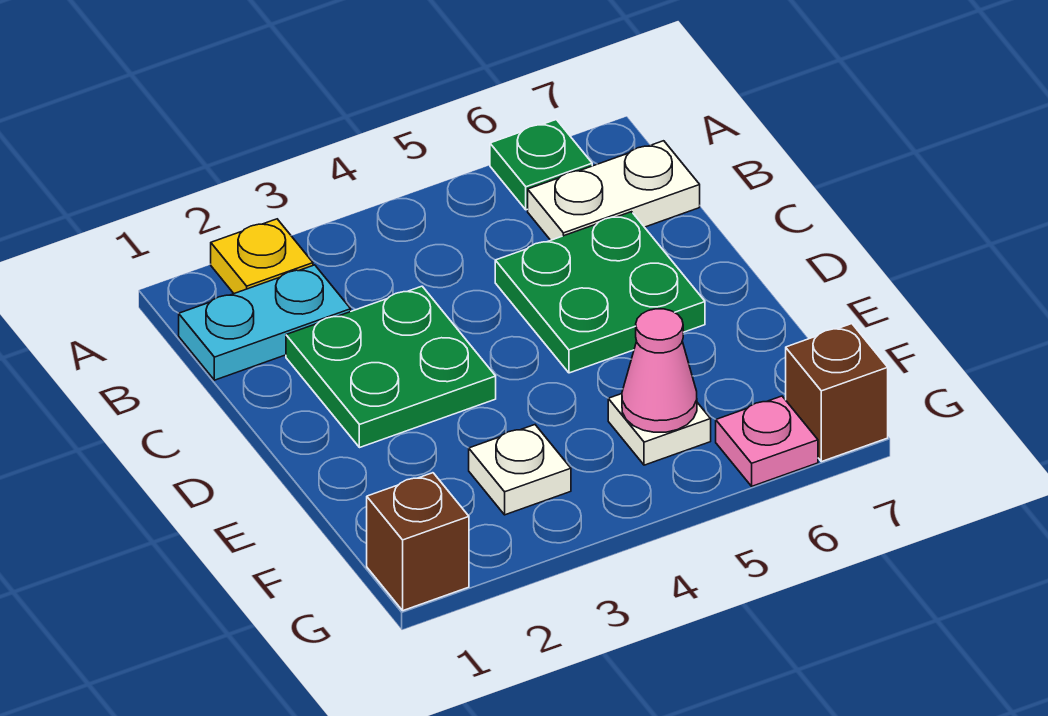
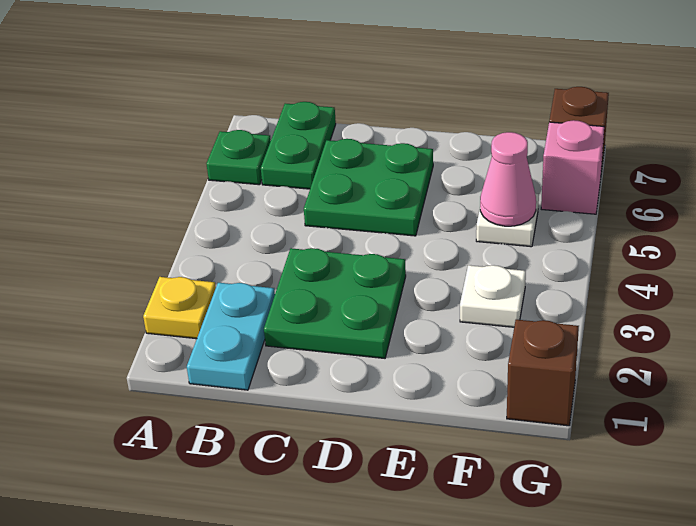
white 1x2 plate [528,141,700,240] -> green 1x2 plate [261,102,336,189]
pink 1x1 plate [716,396,818,486] -> pink 1x1 brick [541,120,604,214]

